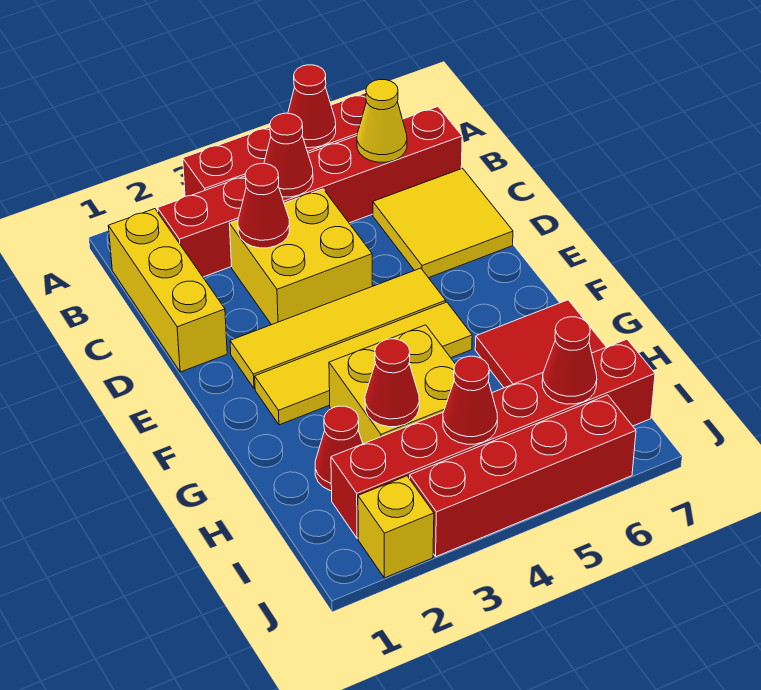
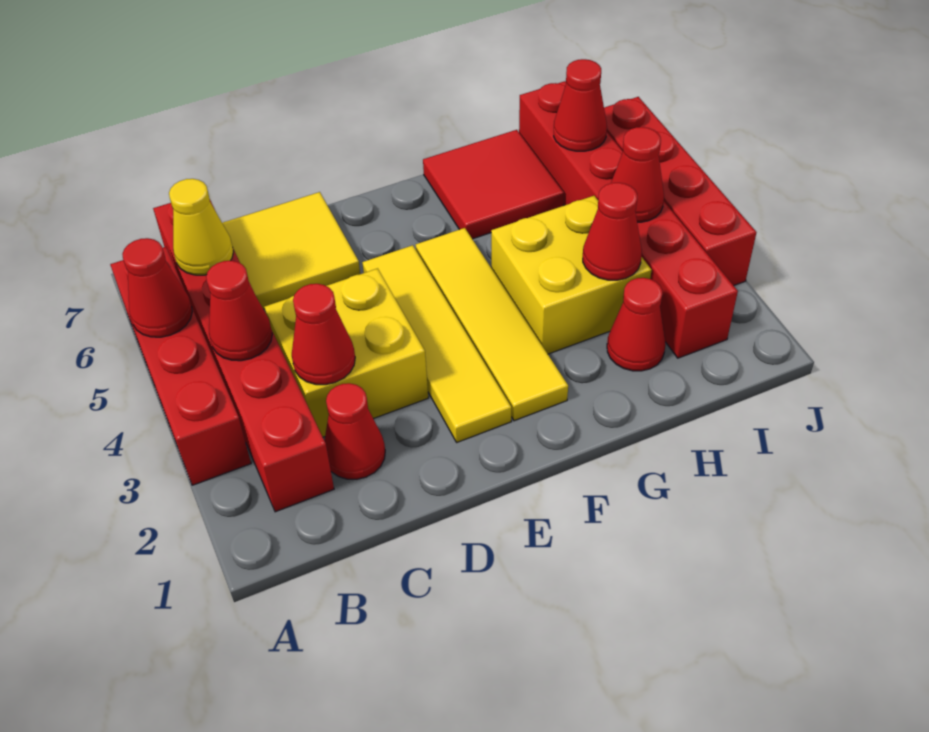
yellow 1x3 brick [108,209,227,372] -> none
none -> red 1x1 cone [324,383,385,479]
yellow 1x1 brick [358,476,434,578] -> none

